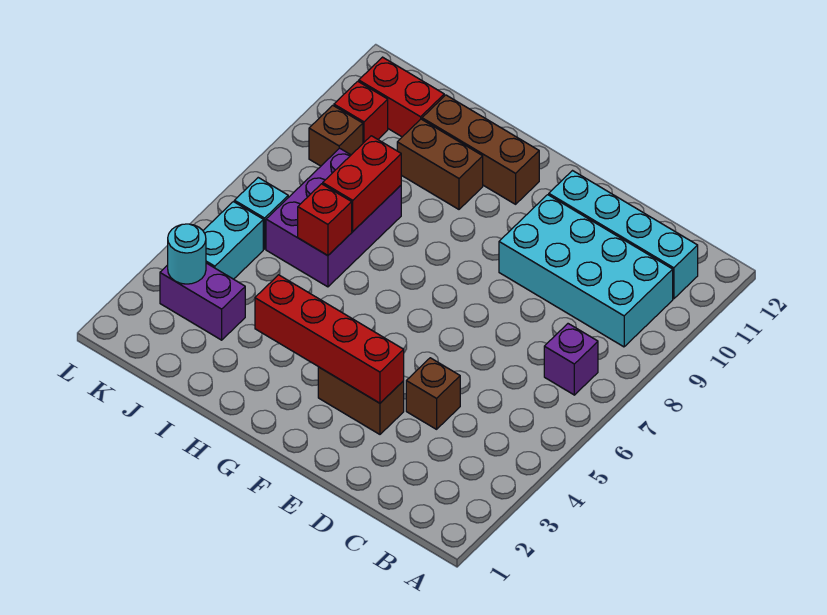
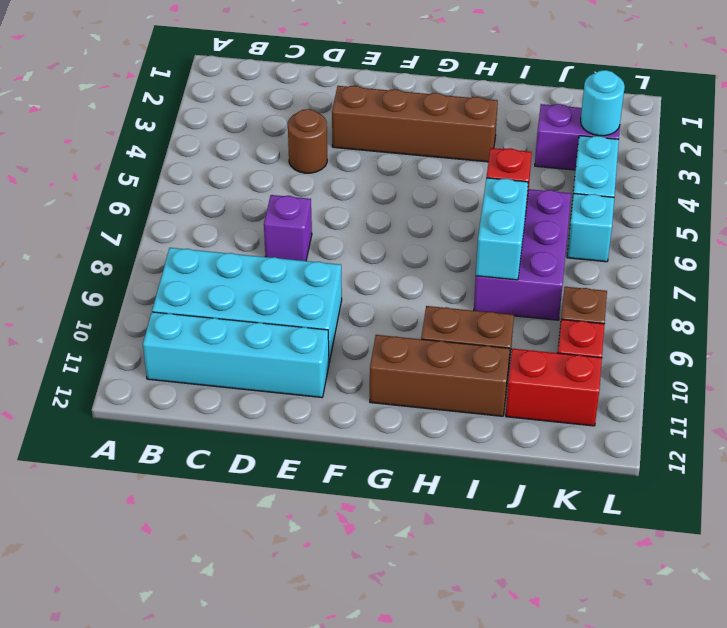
purple 1x1 brick [544,324,598,395] -> purple 1x1 brick moved to [264,195,312,261]
brown 1x1 brick [406,358,460,429] -> brown 1x1 round brick [288,109,327,173]
brown 1x2 brick [318,367,404,434] -> brown 1x4 brick [332,86,498,162]
red 1x4 brick [255,275,404,403] -> none
red 1x2 brick [323,136,401,231] -> cyan 1x2 brick [476,178,528,280]

